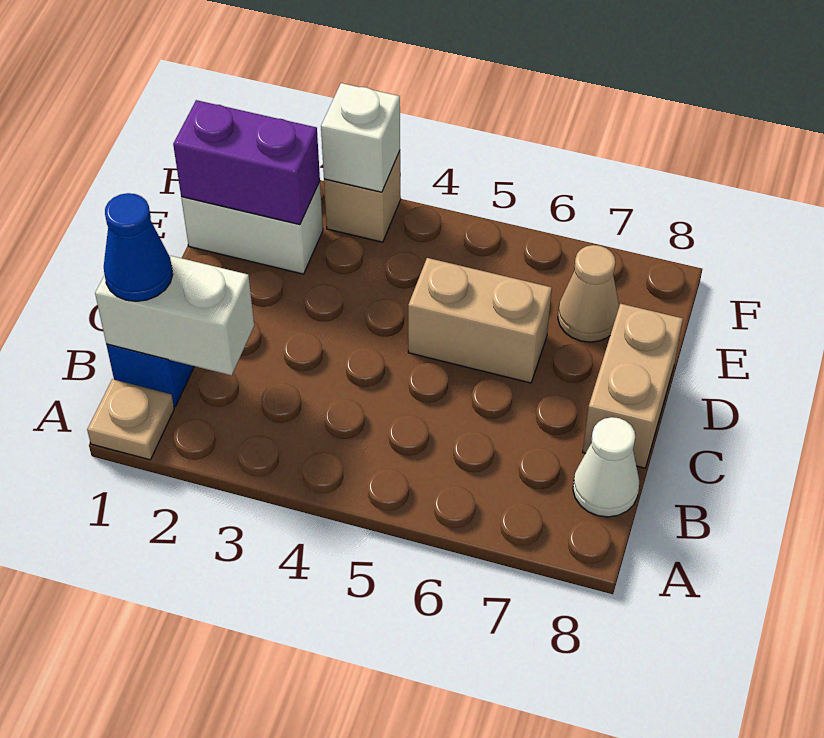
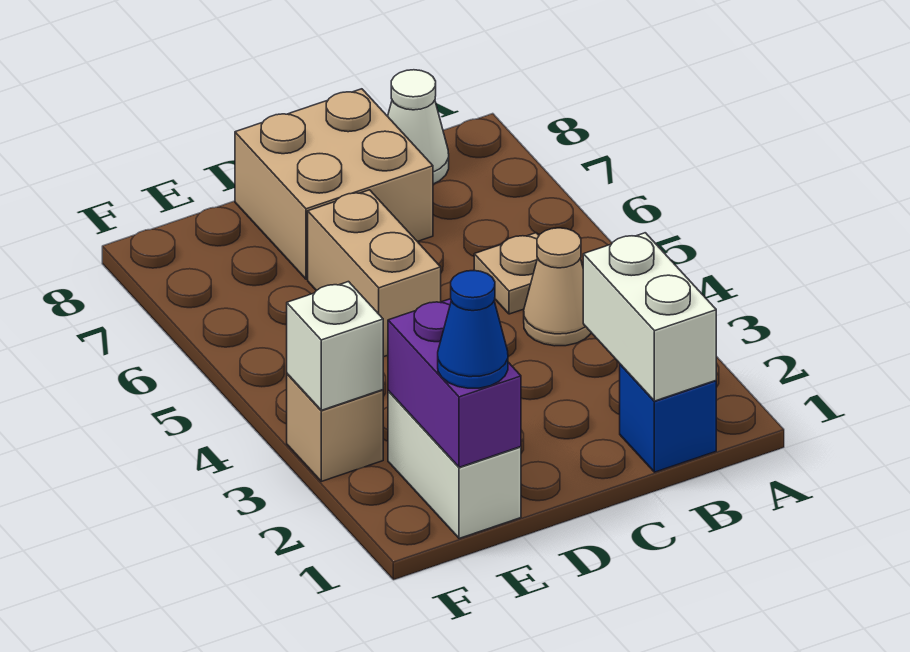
tan 1x1 plate [87,379,174,460] -> tan 1x1 plate moved to [474,233,539,314]
blue 1x1 cone [104,193,173,301] -> blue 1x1 cone moved to [438,271,508,388]
tan 1x2 brick [583,304,683,468] -> tan 2x2 brick [235,89,433,279]
tan 1x1 cone [558,245,619,342] -> tan 1x1 cone moved to [524,228,591,346]

